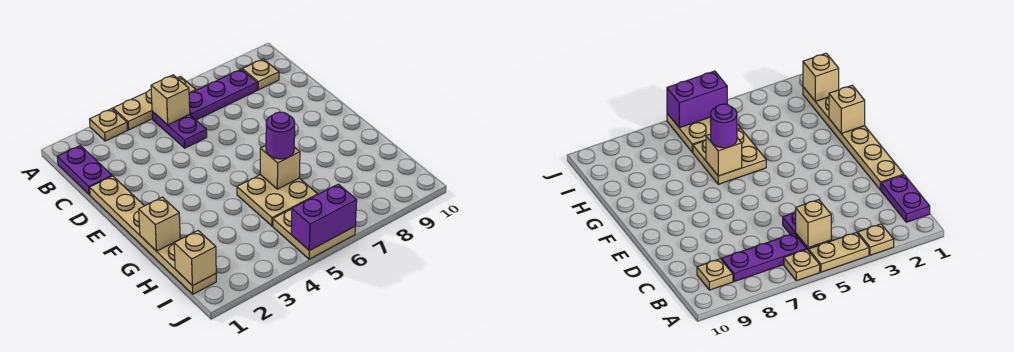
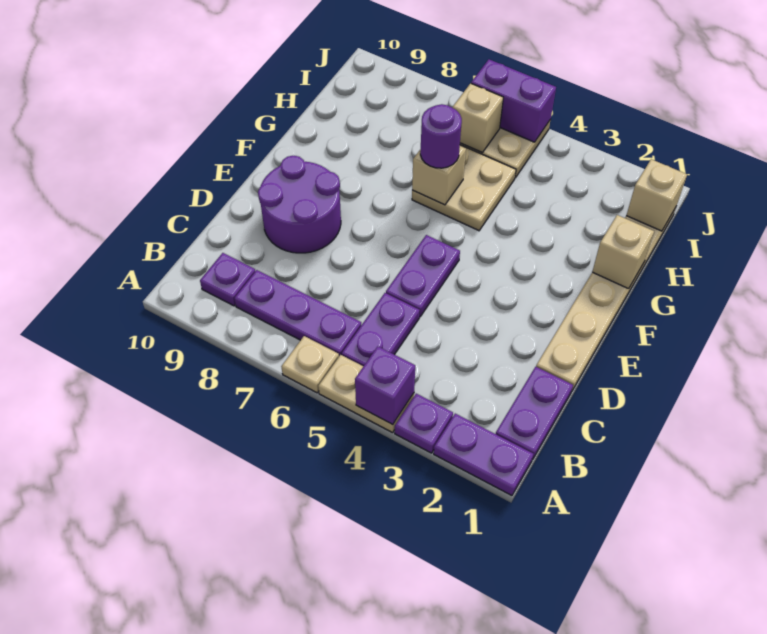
none -> purple 1x2 plate [434,414,533,496]
tan 1x1 plate [90,109,127,141] -> purple 1x1 plate [395,394,453,453]
none -> purple 1x1 brick [355,347,415,424]
tan 1x1 brick [151,75,190,125] -> tan 1x1 brick moved to [453,83,503,153]
tan 1x1 plate [242,59,279,90] -> purple 1x1 plate [200,253,255,306]
none -> purple 1x2 plate [386,235,460,317]
none -> purple 2x2 round brick [258,156,341,253]

